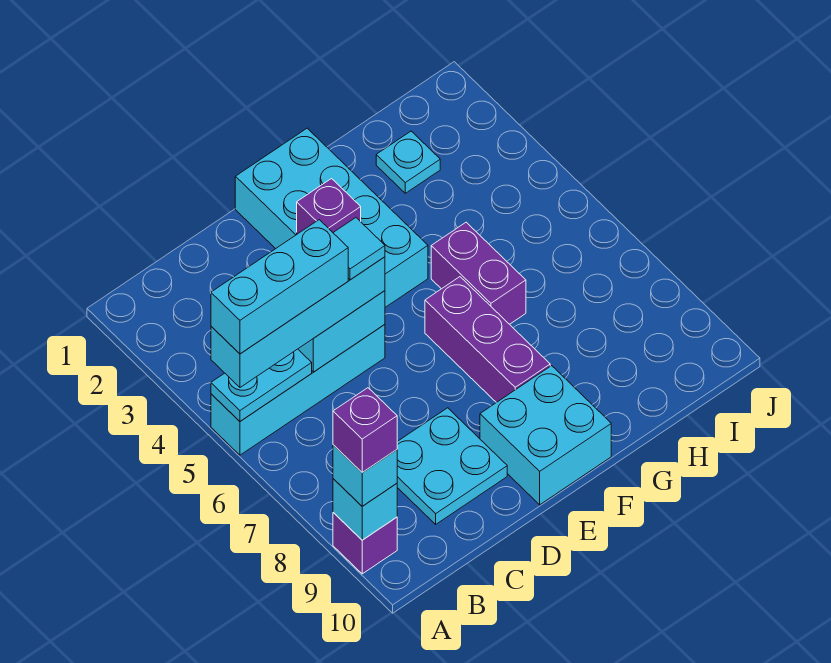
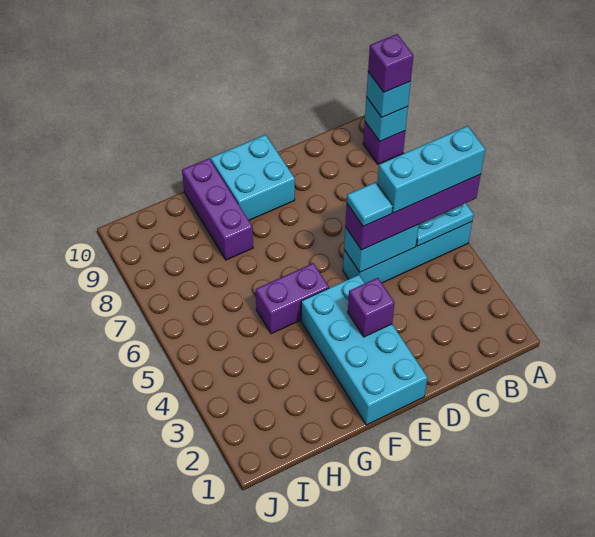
cyan 1x4 brick [211,257,385,387] -> purple 1x4 brick [345,174,481,250]
cyan 2x2 plate [397,408,507,524] -> none
purple 1x3 brick [425,277,550,403] -> purple 1x3 brick moved to [182,159,253,260]
purple 1x2 brick [431,222,526,324] -> purple 1x2 brick turned to [256,263,329,334]
cyan 1x1 plate [376,131,440,193] -> none

